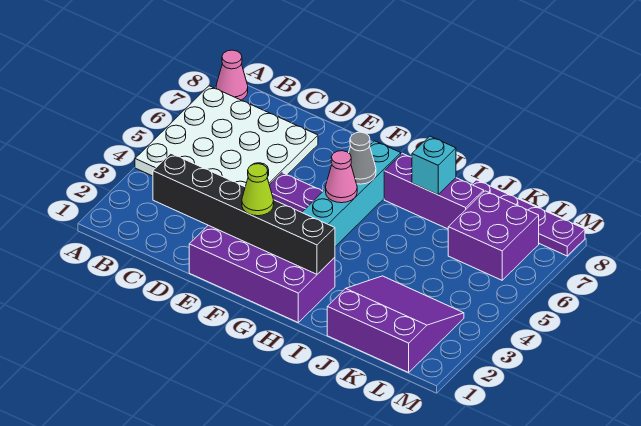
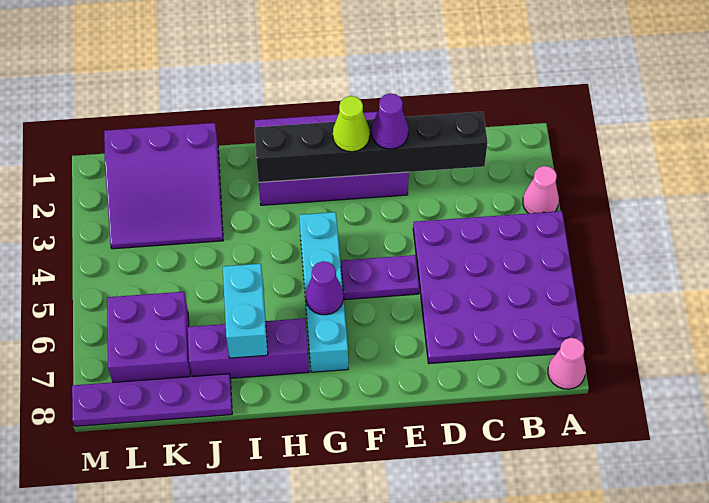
white 4x4 plate [135,86,318,187] -> purple 4x4 plate [413,211,584,364]
none -> purple 1x1 cone [372,93,409,149]
pink 1x1 cone [326,151,357,203] -> pink 1x1 cone moved to [523,166,559,213]
grey 1x1 cone [349,132,376,184] -> purple 1x1 cone [306,261,343,315]
cyan 1x1 brick [412,136,456,195] -> cyan 1x2 brick [223,264,268,358]

